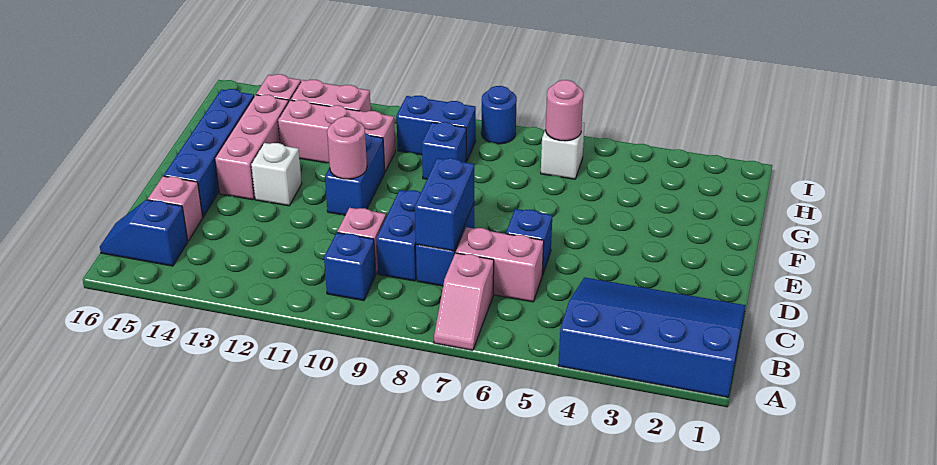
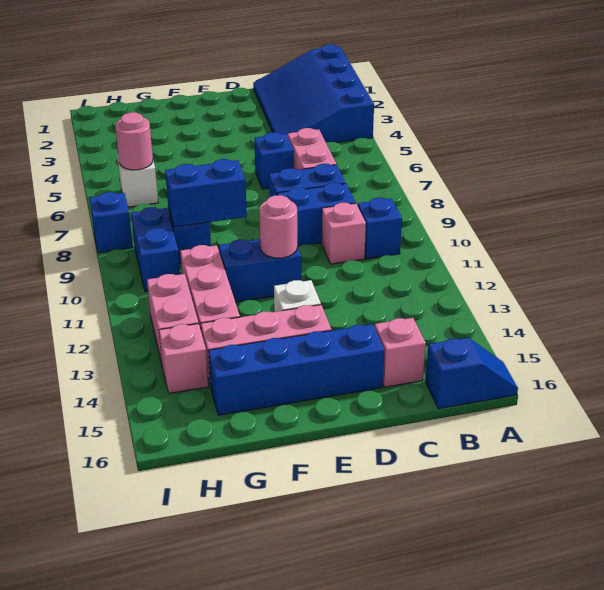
pink 1x2 slope [434,253,494,350] -> none
blue 1x2 slope [100,200,188,266] -> blue 1x2 slope turned to [425,338,518,409]
blue 1x2 brick [415,158,474,251] -> blue 1x2 brick moved to [165,159,247,227]
blue 1x1 round brick [481,86,517,144] -> blue 1x1 brick [90,192,133,253]

